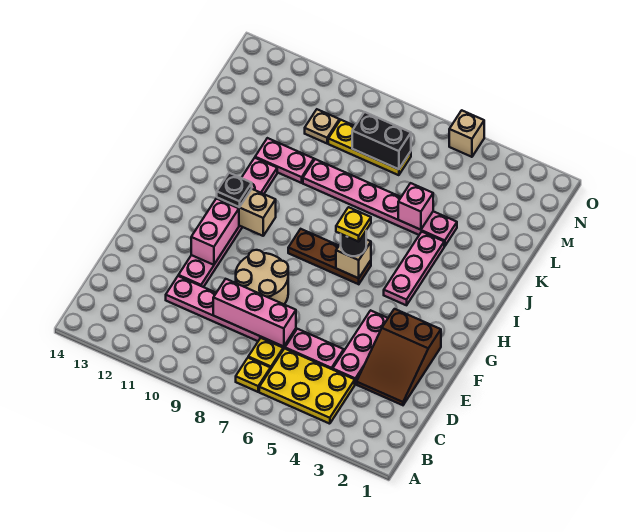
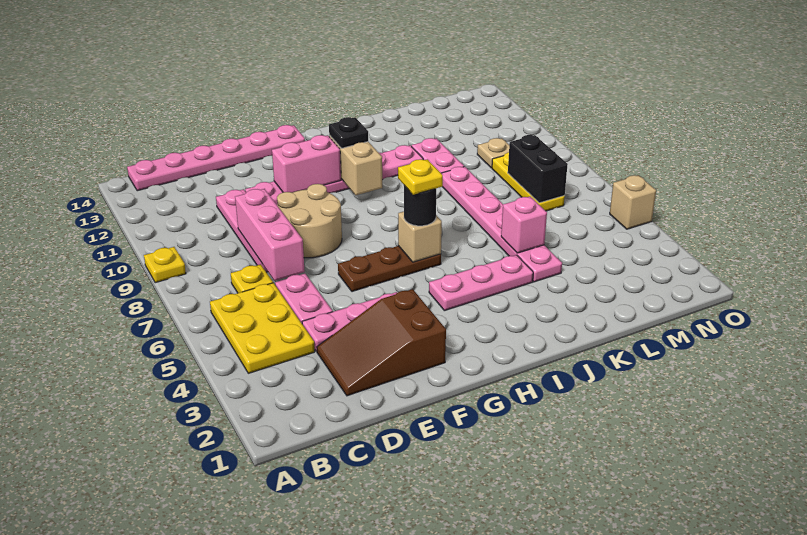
yellow 1x1 plate [236,358,270,392] -> yellow 1x1 plate moved to [144,247,186,283]
none -> pink 1x6 plate [127,125,305,191]
brown 1x3 plate [288,229,371,284] -> brown 1x3 plate turned to [338,246,441,292]

